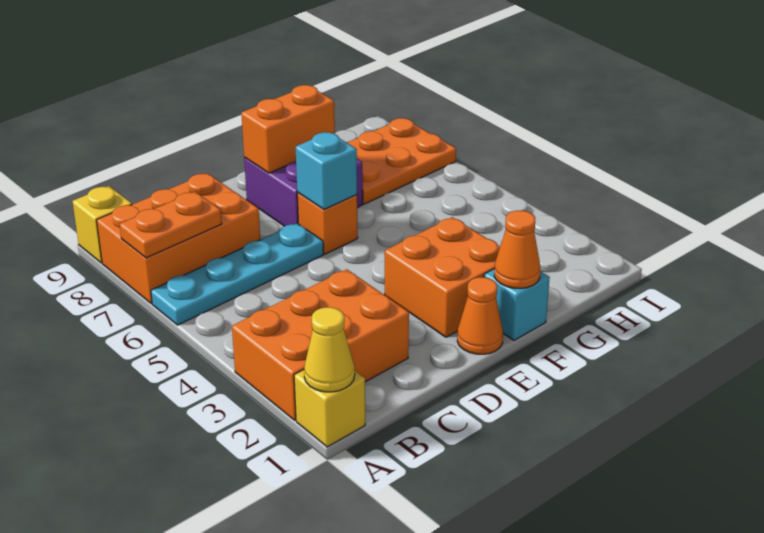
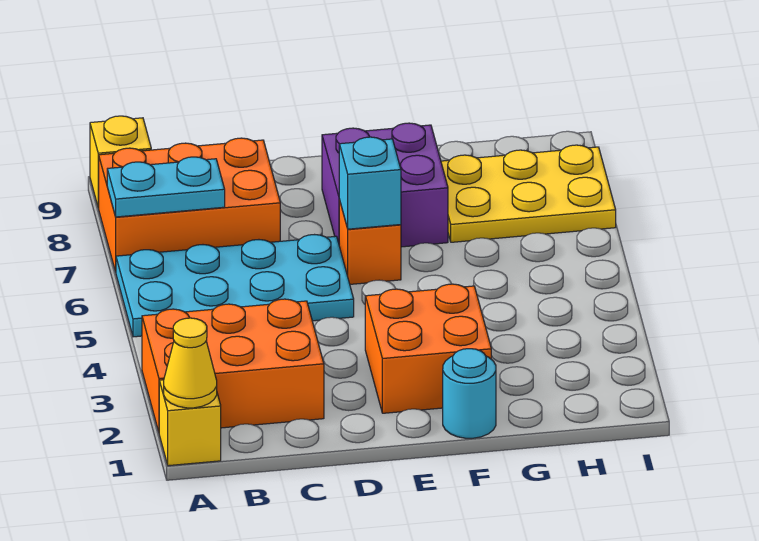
cyan 1x4 plate [151,223,323,325] -> cyan 2x4 plate [116,235,354,337]
orange 1x2 plate [120,192,222,258] -> cyan 1x2 plate [107,157,225,217]
orange 1x1 cone [457,277,503,354] -> none
orange 1x2 brick [241,85,335,173] -> none
cyan 1x1 brick [484,269,550,340] -> cyan 1x1 round brick [443,349,496,438]
orange 1x1 cone [494,211,540,289] -> none
orange 2x3 plate [347,118,456,204] -> yellow 2x3 plate [441,145,616,242]

